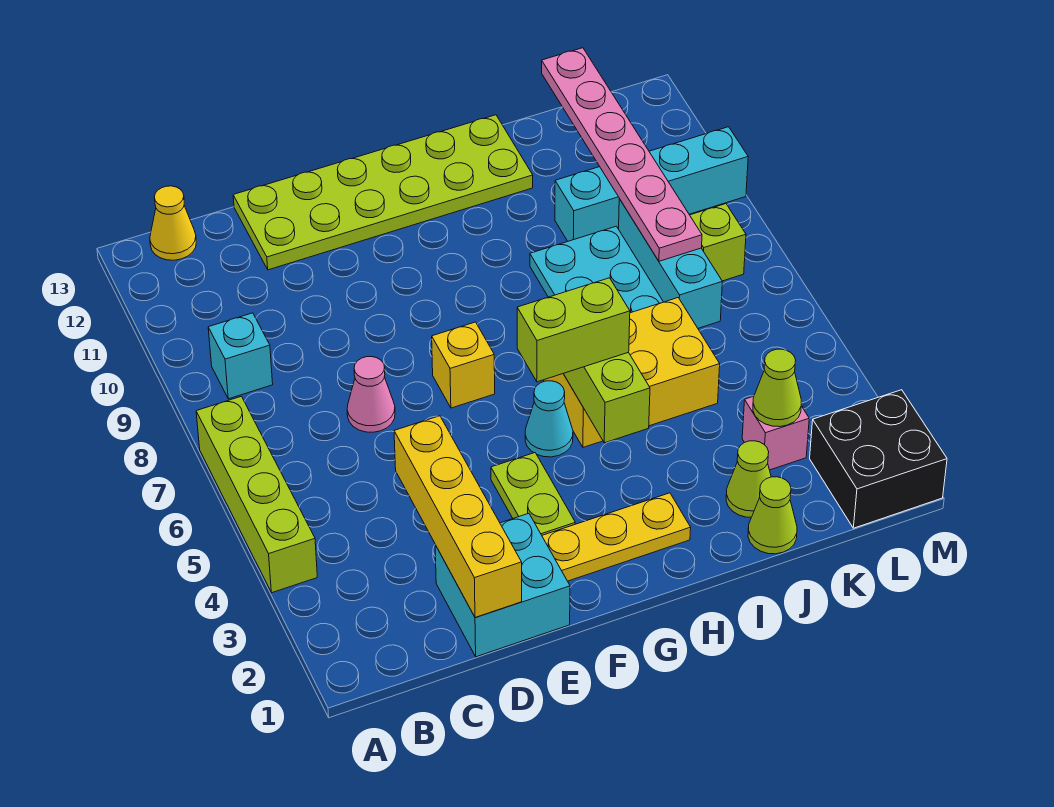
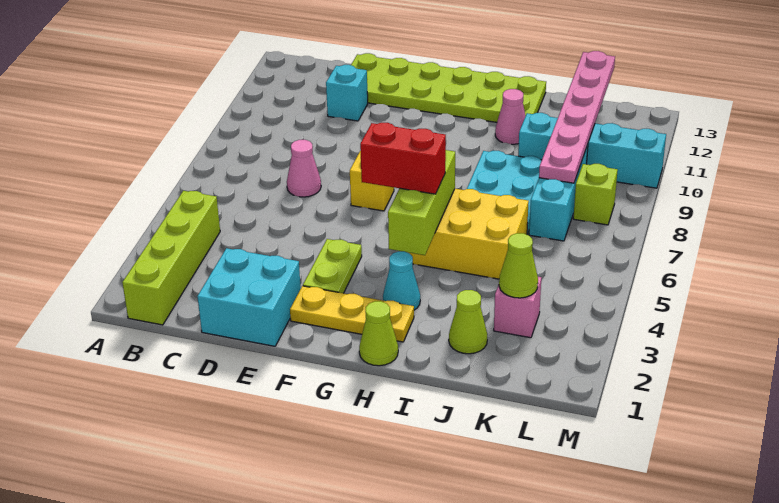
lime 1x4 brick [196,396,317,593] -> lime 1x4 brick moved to [122,191,220,325]
cyan 1x1 brick [208,313,273,399] -> cyan 1x1 brick moved to [326,65,368,121]
yellow 1x1 cone [150,186,196,260] -> none
yellow 1x4 brick [394,416,522,617] -> none
cyan 1x1 cone [525,381,573,457] -> cyan 1x1 cone moved to [383,251,420,310]
lime 1x2 brick [517,278,630,382] -> red 1x2 brick [360,123,446,194]
none -> pink 1x1 cone [495,89,525,144]
lime 1x1 cone [748,477,797,554] -> lime 1x1 cone moved to [359,301,398,366]
black 2x2 brick [810,390,947,528] -> none

